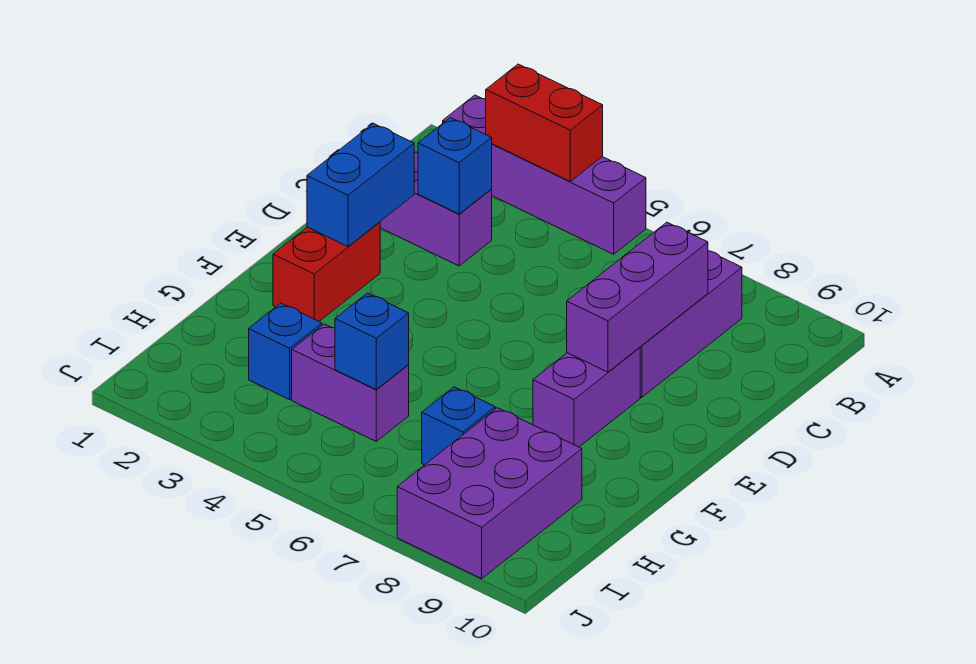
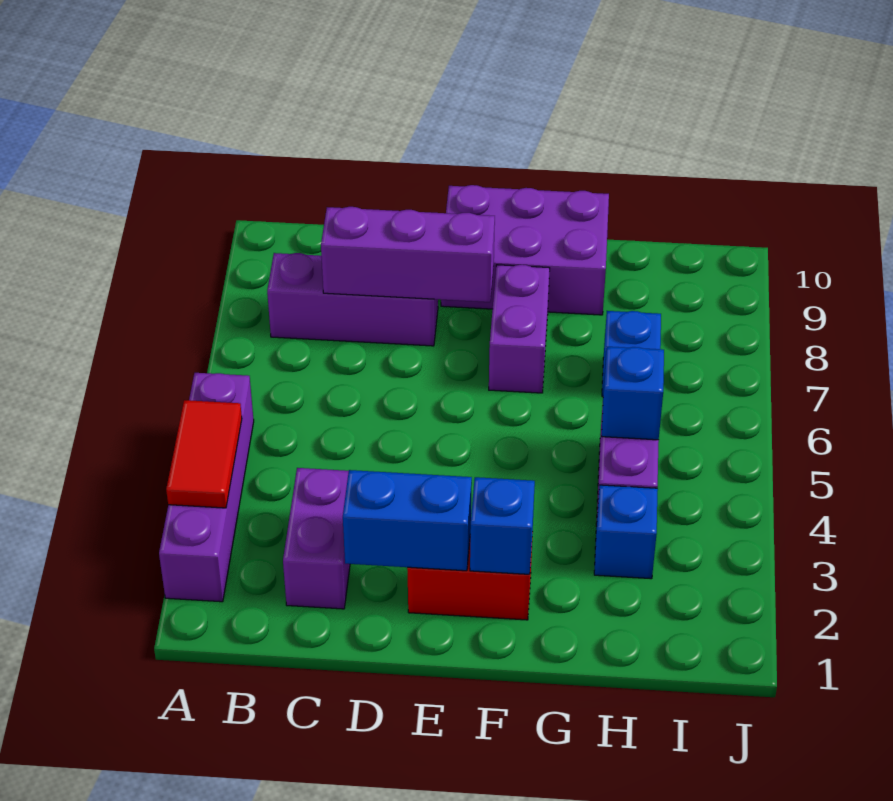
red 1x2 brick [486,64,603,181] -> red 1x2 tile [166,400,242,508]
blue 1x1 brick [418,118,492,214] -> blue 1x1 brick moved to [470,477,535,574]
purple 1x2 brick [533,348,640,447] -> purple 1x2 brick turned to [489,265,550,393]
purple 2x3 brick [397,408,582,579] -> purple 2x3 brick moved to [441,185,609,315]

